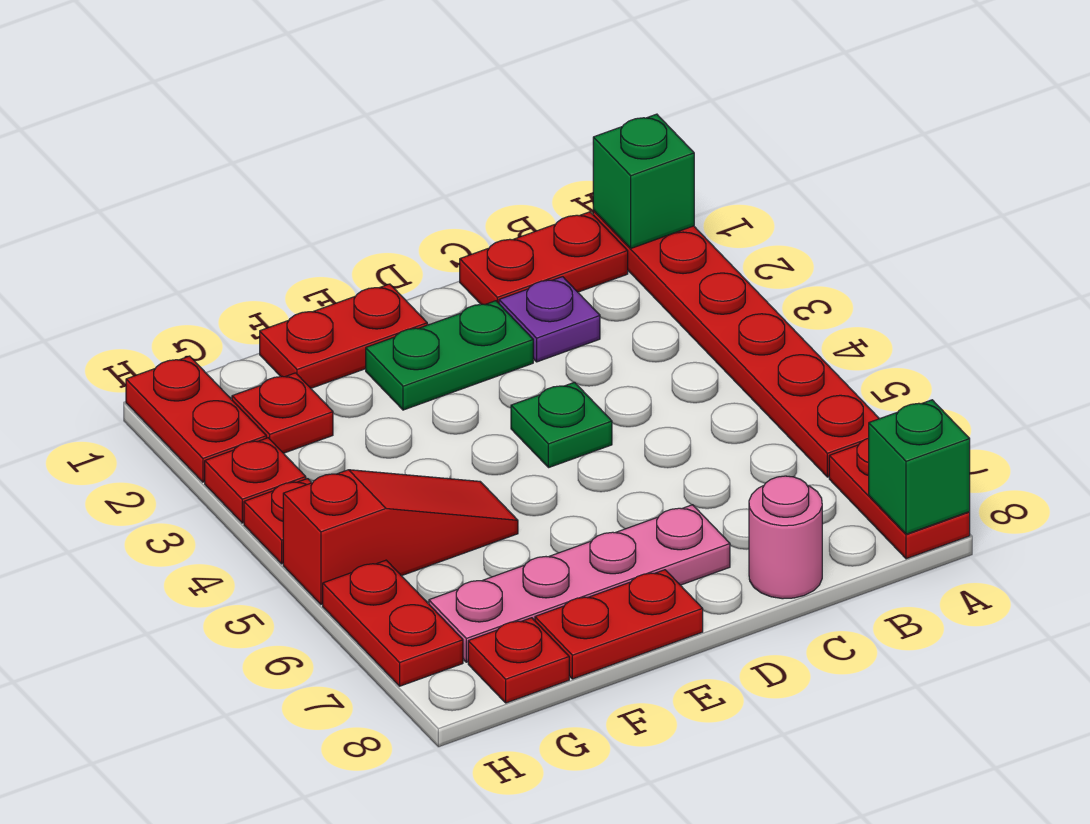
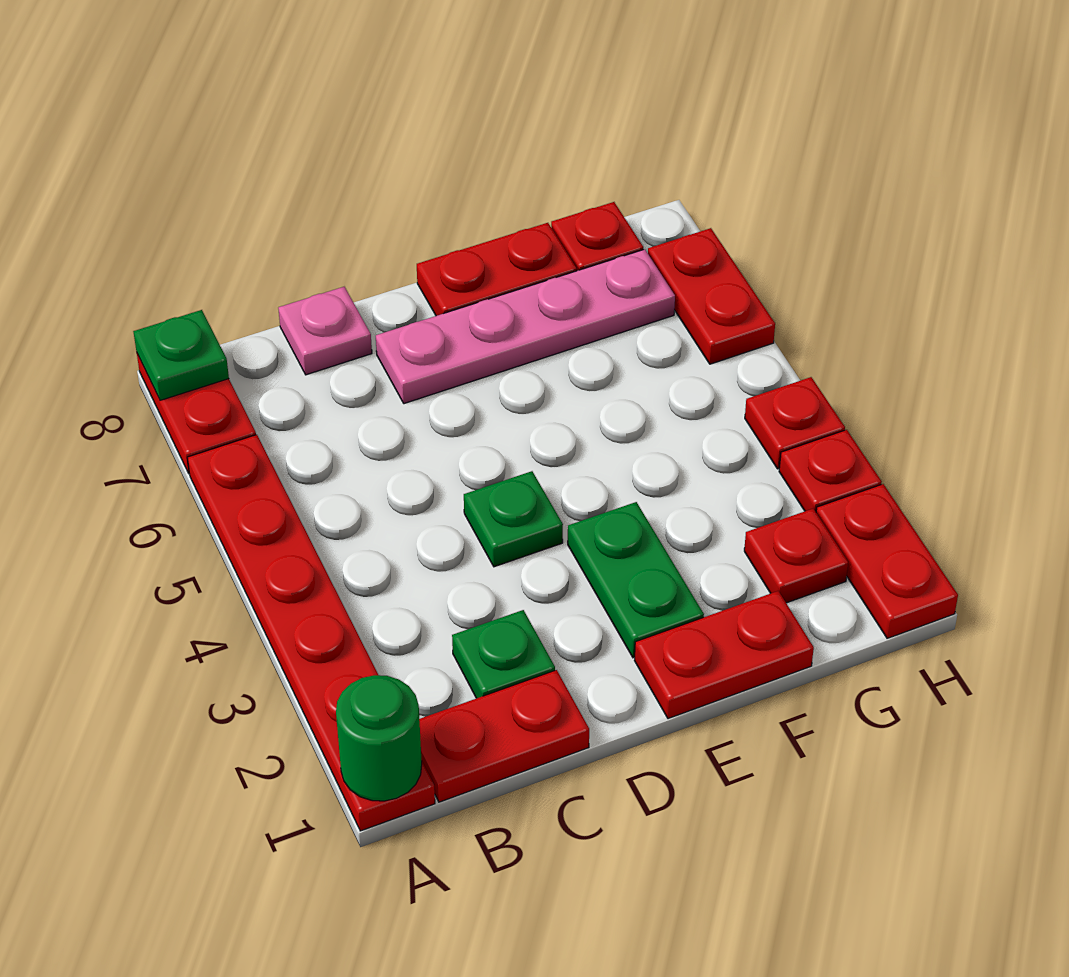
green 1x1 brick [593,114,694,248] -> green 1x1 round brick [336,675,422,801]
green 1x1 brick [869,400,970,534] -> green 1x1 plate [133,310,229,400]
purple 1x1 plate [499,277,600,362] -> green 1x1 plate [452,610,555,698]
pink 1x1 round brick [749,476,822,599] -> pink 1x1 plate [278,287,372,375]
green 1x2 plate [366,301,533,410] -> green 1x2 plate turned to [568,502,704,658]
red 1x3 slope [283,470,518,605] -> none

